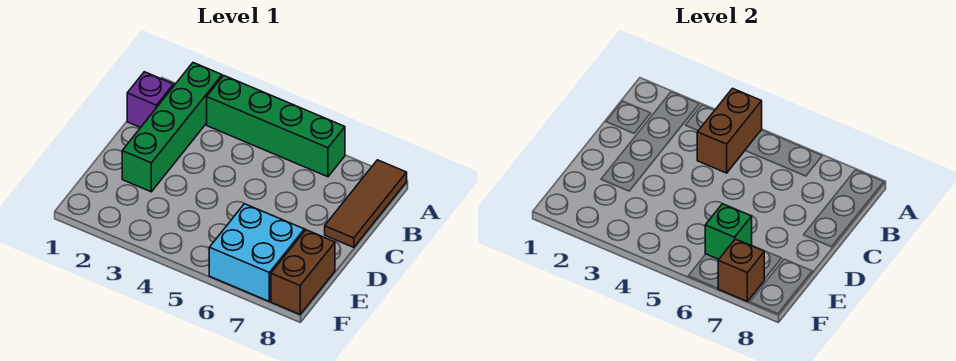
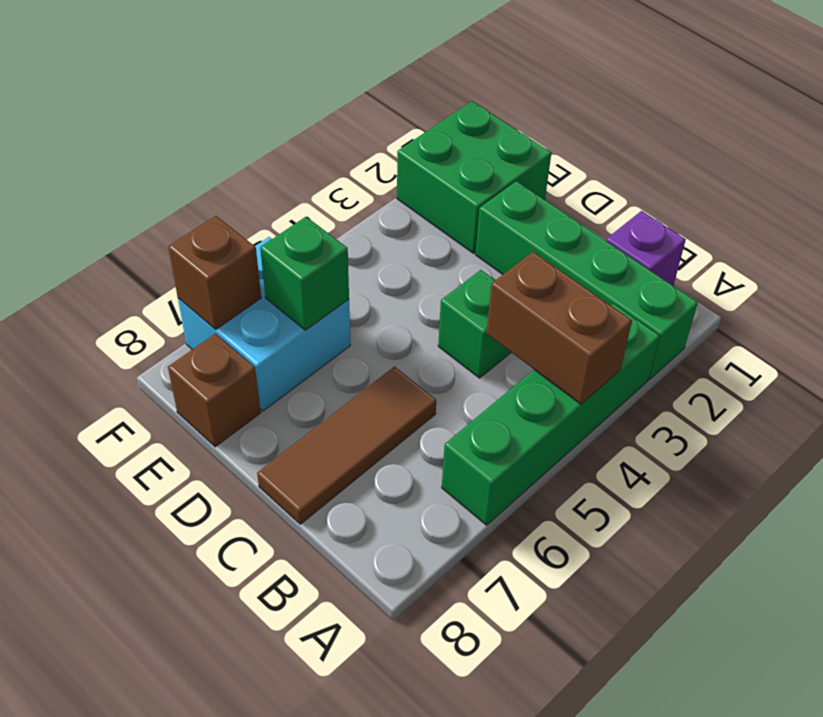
brown 1x3 tile [325,160,407,247] -> brown 1x3 tile turned to [257,367,436,524]
none -> green 1x1 brick [438,270,511,378]
none -> green 2x2 brick [397,101,551,253]
brown 1x2 brick [271,230,335,314] -> brown 1x1 brick [168,334,261,447]

